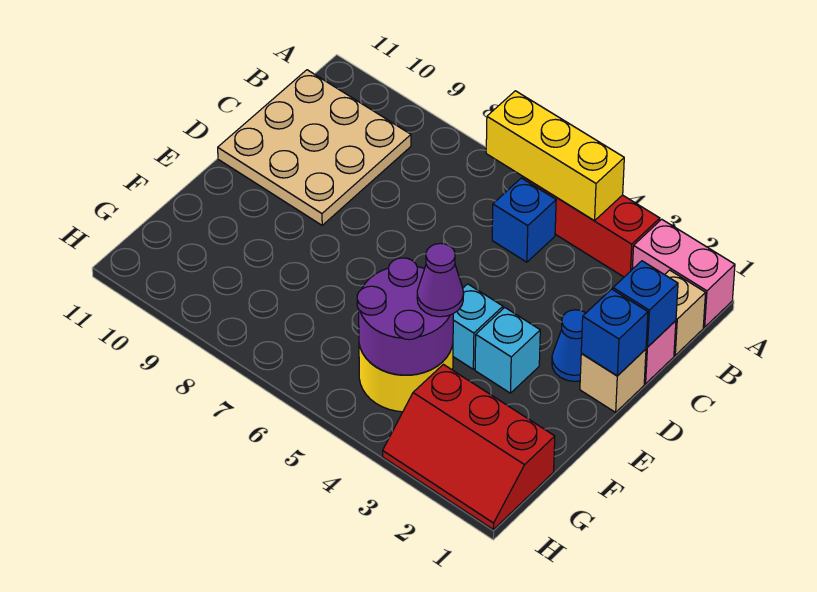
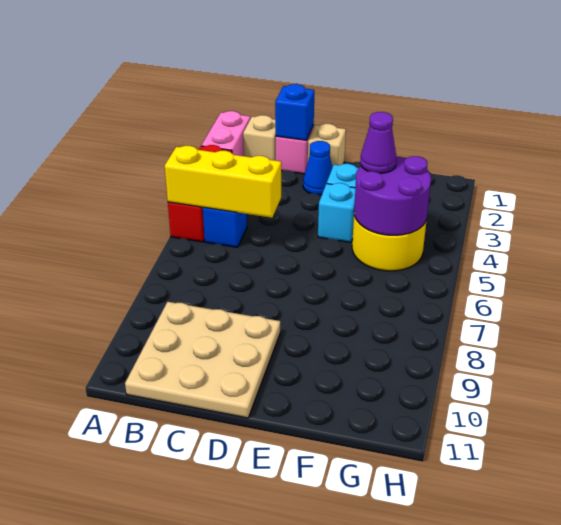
yellow 1x3 brick [486,91,624,221] -> yellow 1x3 brick turned to [165,146,281,218]
blue 1x1 brick [581,289,648,376] -> none
red 2x3 slope [383,364,555,529] -> none

